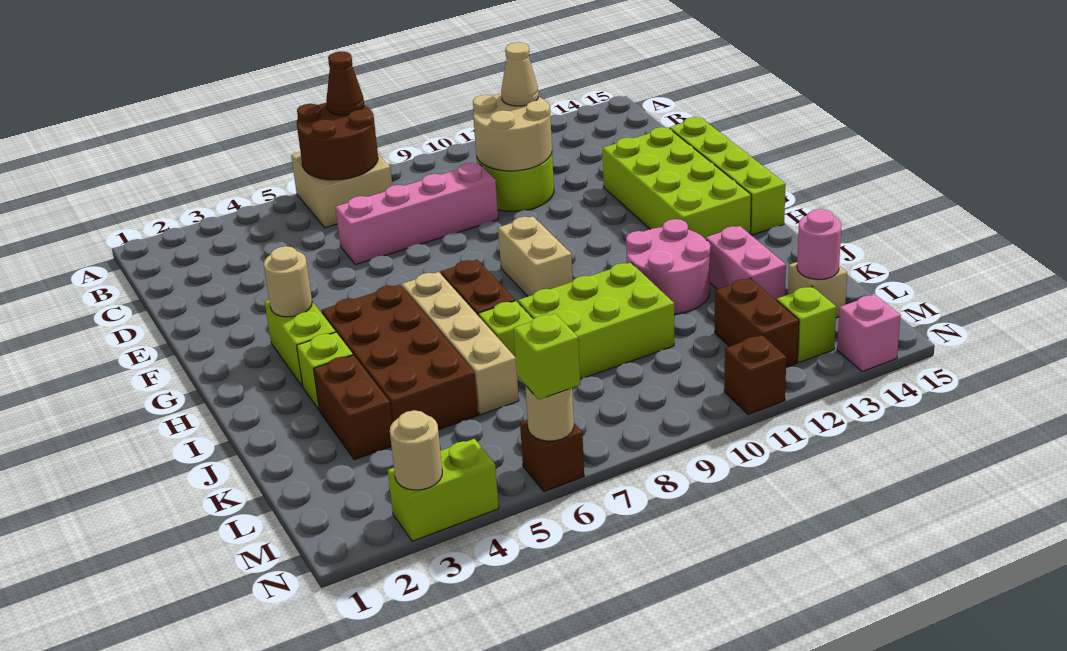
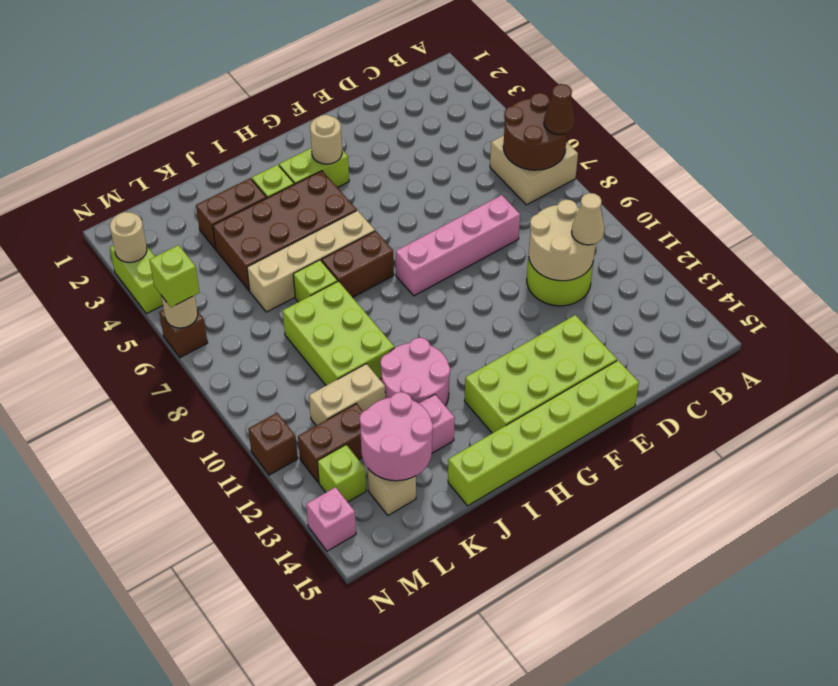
pink 1x4 brick [336,163,498,265] -> pink 1x4 brick turned to [396,195,520,296]
lime 1x4 brick [670,117,786,235] -> lime 1x6 brick [448,360,639,506]
tan 1x2 brick [498,216,573,296] -> tan 1x2 brick moved to [309,364,385,426]
pink 1x1 round brick [797,209,841,280] -> pink 2x2 round brick [359,392,433,481]

